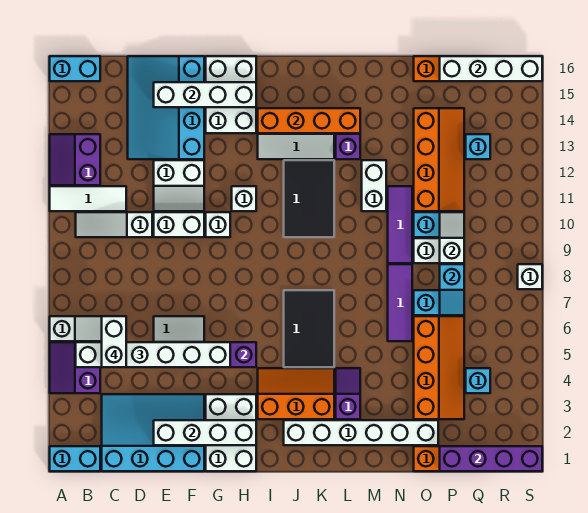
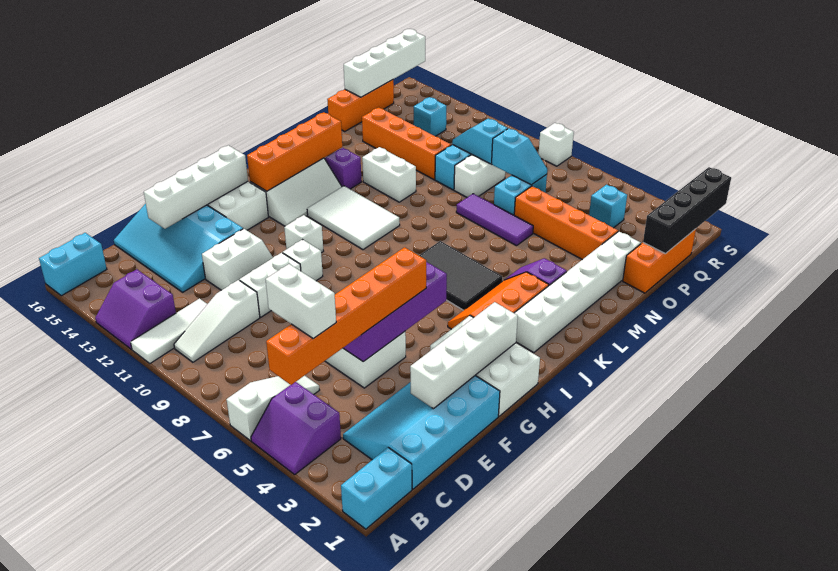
white 1x6 brick [76,342,230,367] -> orange 1x6 brick [266,247,426,385]
black 2x3 tile [284,160,334,237] -> white 2x3 tile [307,186,400,250]
purple 1x3 tile [388,186,412,263] -> none
purple 1x4 brick [440,446,542,471] -> black 1x4 brick [643,167,731,253]
white 1x2 slope [440,212,464,263] -> cyan 1x2 slope [452,118,508,164]

